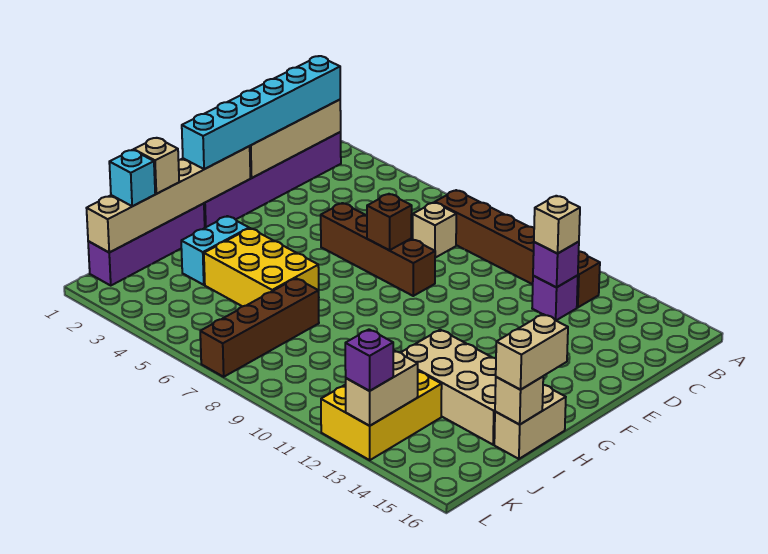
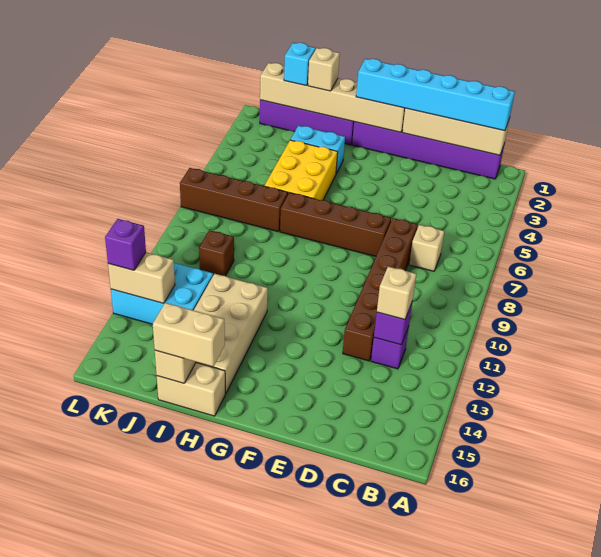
brown 1x6 brick [435,190,600,308] -> brown 1x6 brick moved to [343,218,418,361]
brown 1x4 brick [321,203,435,296] -> brown 1x4 brick turned to [280,193,391,257]
brown 1x1 brick [367,194,412,250] -> brown 1x1 brick moved to [199,230,234,276]
yellow 2x3 brick [321,371,442,460] -> cyan 2x3 brick [111,263,213,324]

